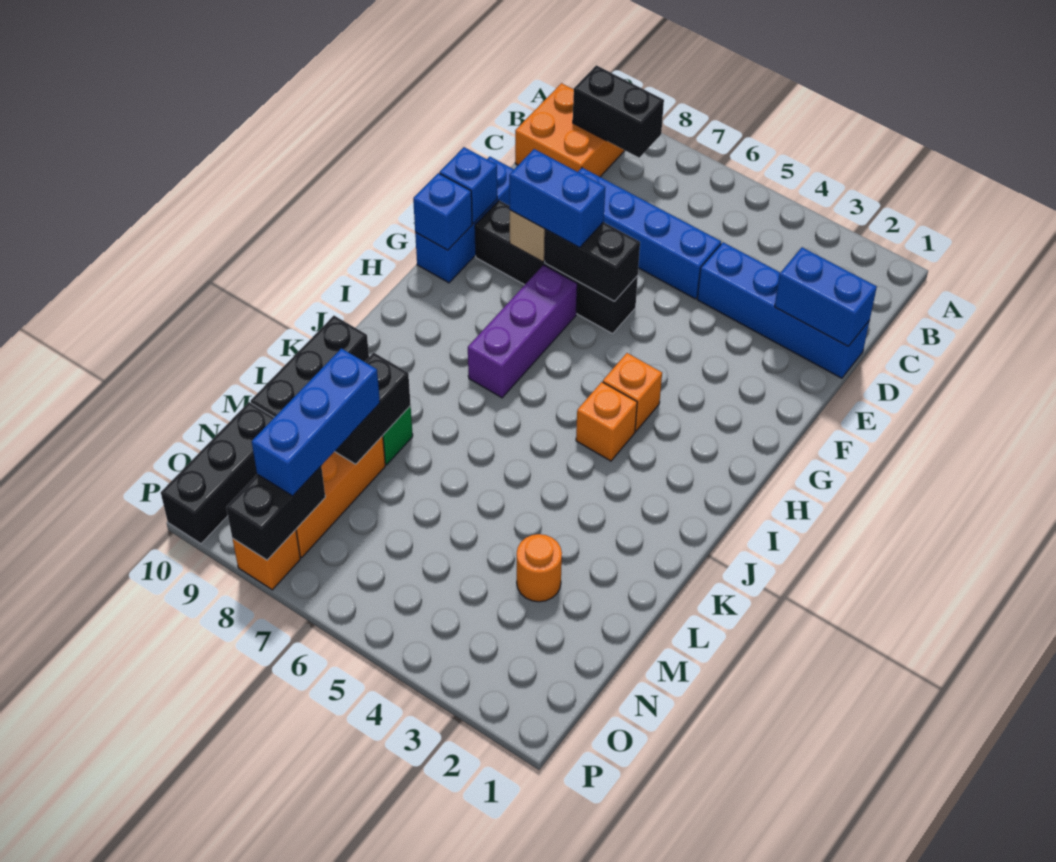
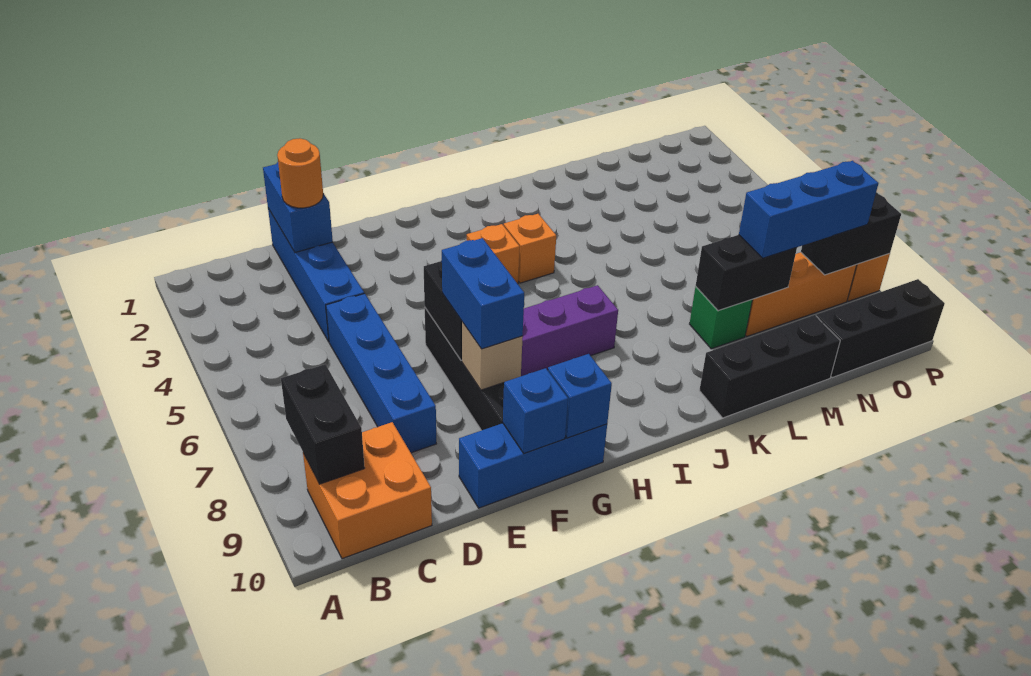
orange 1x1 round brick [517,534,562,602] -> orange 1x1 round brick moved to [277,138,323,208]

